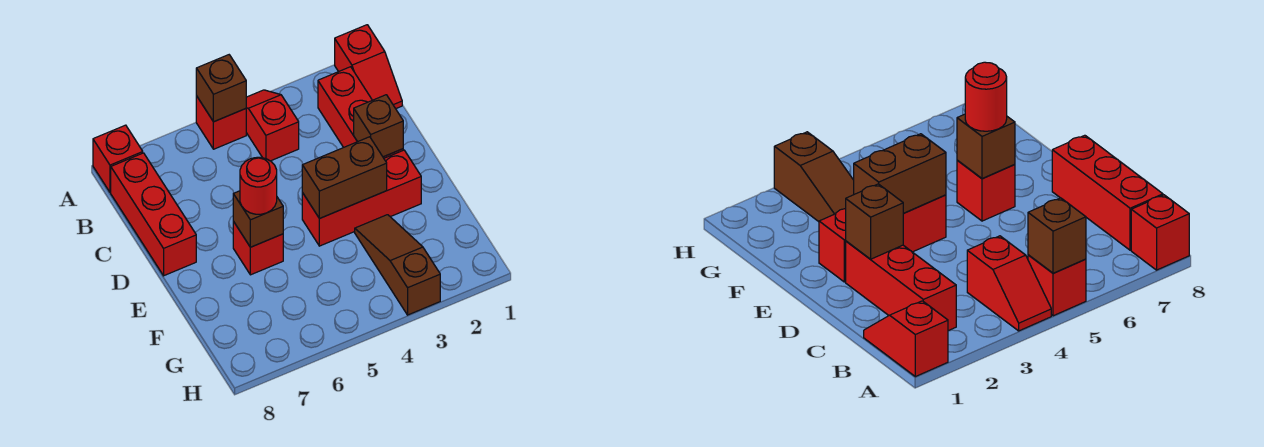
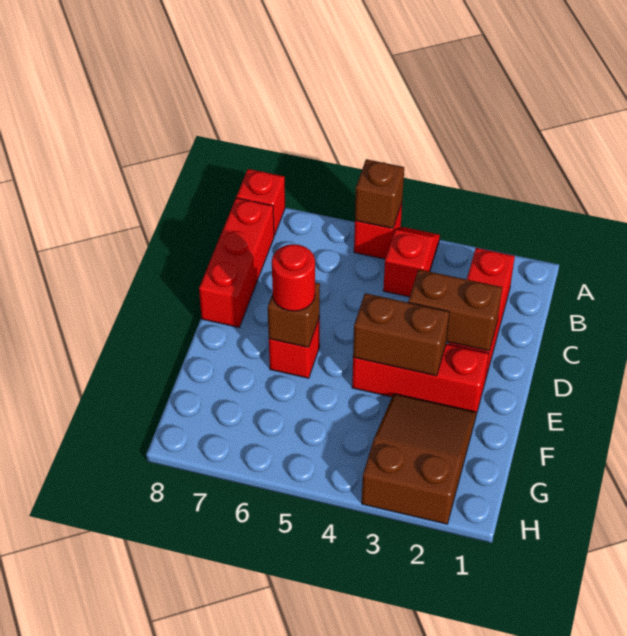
red 1x2 slope [335,25,402,109] -> none
brown 1x1 brick [354,95,403,157] -> brown 1x2 brick [408,269,502,351]
brown 1x3 slope [355,215,440,315] -> brown 2x3 slope [362,394,476,524]

